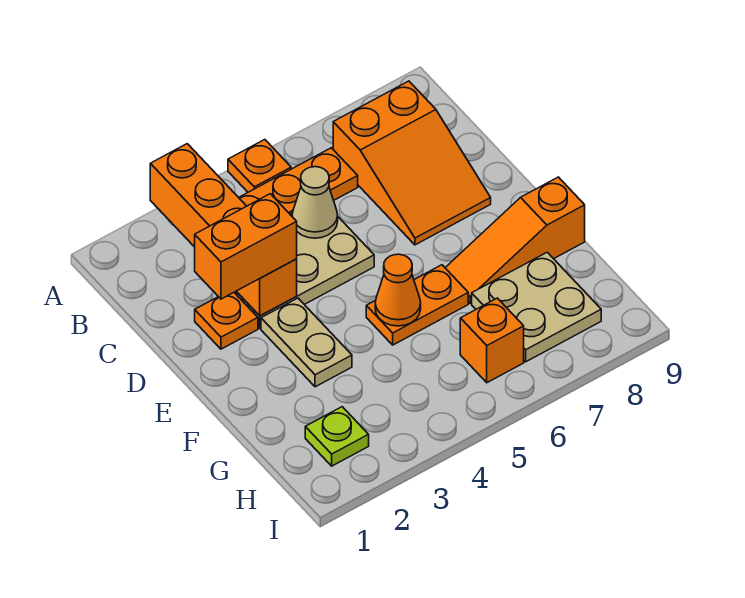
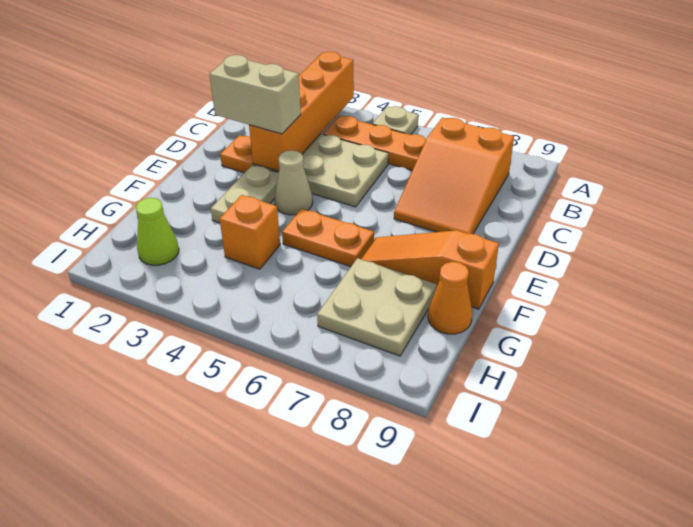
orange 1x1 plate [228,140,291,192] -> tan 1x1 plate [373,106,418,135]
tan 1x1 cone [292,167,338,238] -> tan 1x1 cone moved to [275,150,313,215]
orange 1x2 brick [195,194,297,299] -> tan 1x2 brick [210,55,301,134]
orange 1x1 cone [375,254,421,326] -> orange 1x1 cone moved to [428,262,473,334]
lime 1x1 plate [305,407,369,466] -> lime 1x1 cone [136,198,179,265]
orange 1x1 brick [460,298,524,383] -> orange 1x1 brick moved to [220,195,280,269]

